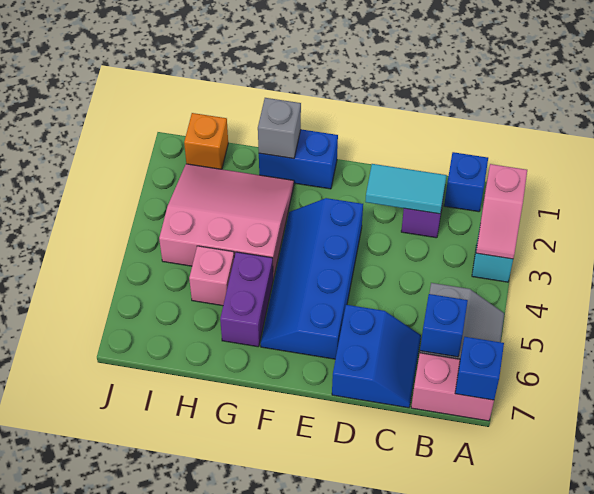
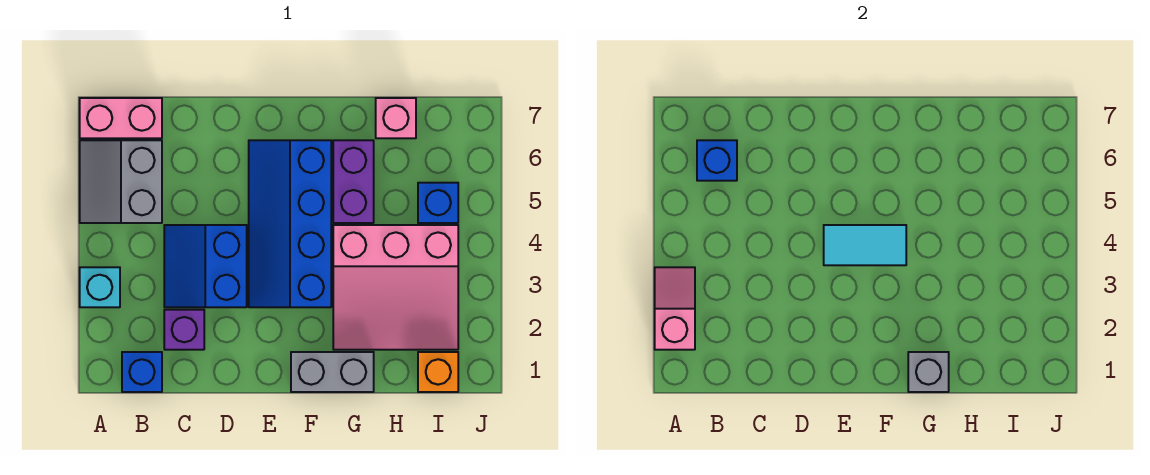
blue 1x1 brick [455,337,504,400] -> blue 1x1 brick moved to [418,183,458,223]
cyan 1x2 tile [365,164,447,214] -> cyan 1x2 tile moved to [824,225,906,265]
blue 2x2 slope [332,305,421,408] -> blue 2x2 slope moved to [164,225,247,307]
blue 2x4 slope [261,198,363,359] -> blue 2x4 slope turned to [249,140,331,307]
blue 1x2 brick [259,129,338,189] -> grey 1x2 brick [291,352,374,392]
pink 1x1 brick [189,246,234,306] -> pink 1x1 brick moved to [376,98,416,138]

